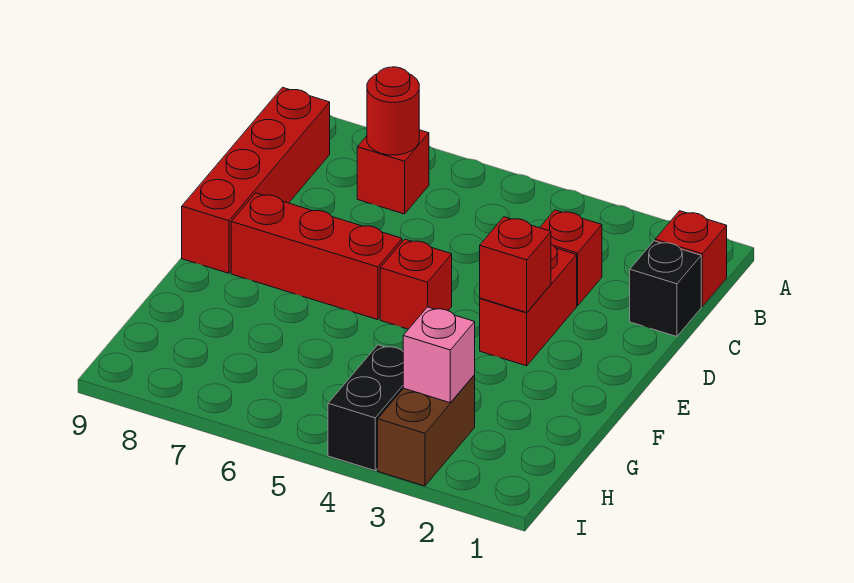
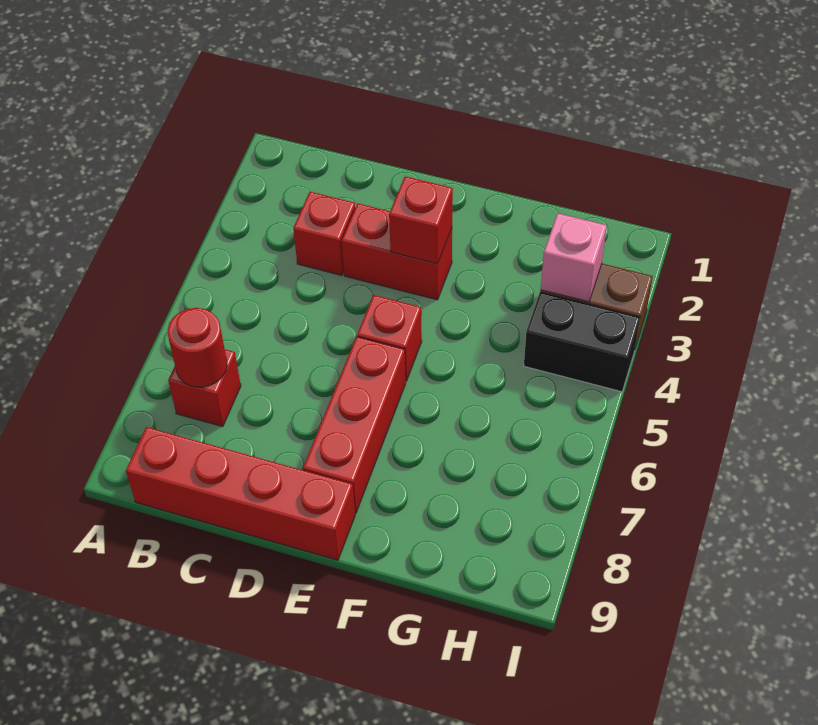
red 1x1 brick [655,211,727,306] -> none
black 1x1 brick [630,241,701,337] -> none

